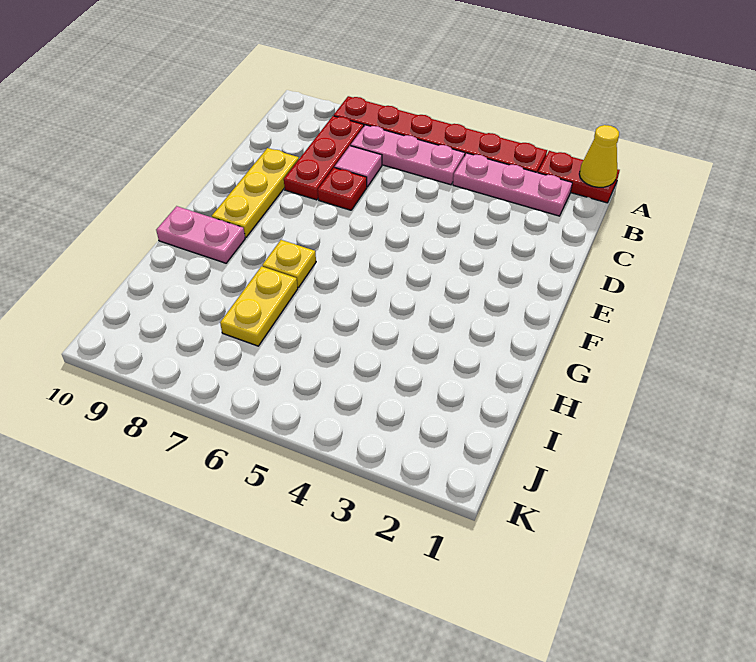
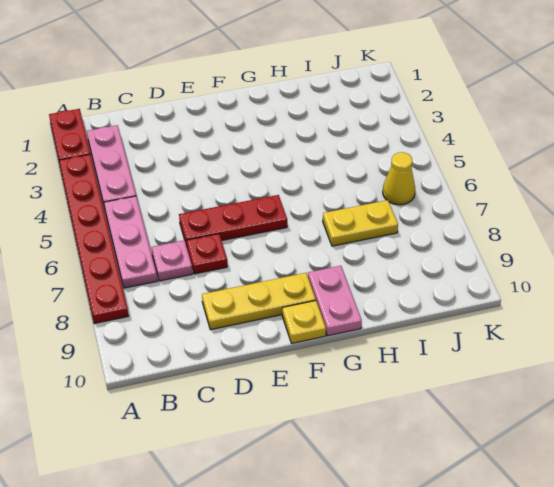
yellow 1x1 cone [579,125,619,187] -> yellow 1x1 cone moved to [383,152,415,205]
red 1x3 plate [284,116,364,200] -> red 1x3 plate moved to [179,195,287,246]
pink 1x1 tile [335,146,382,187] -> pink 1x1 plate [152,240,193,281]
yellow 1x1 plate [262,240,316,287] -> yellow 1x1 plate moved to [282,301,326,343]

